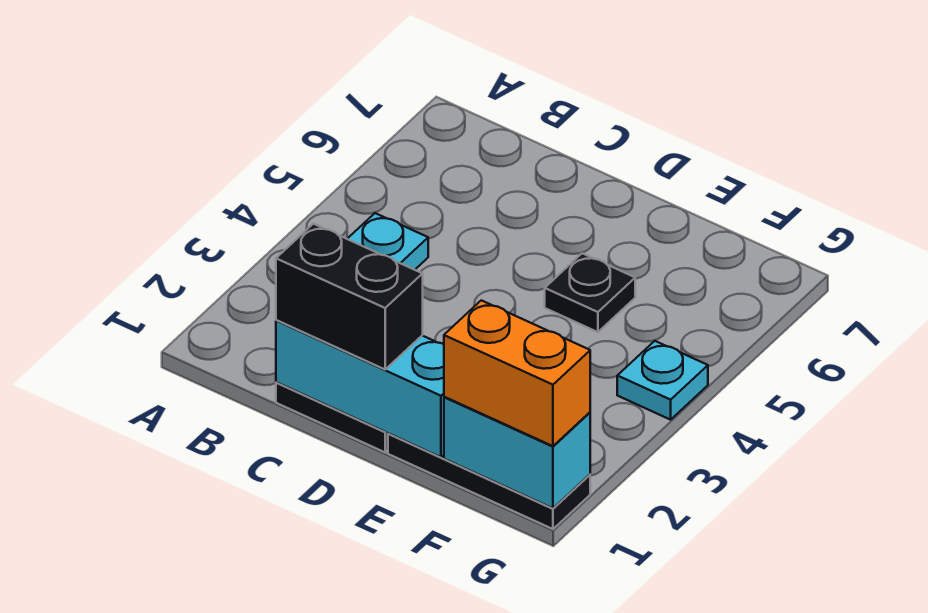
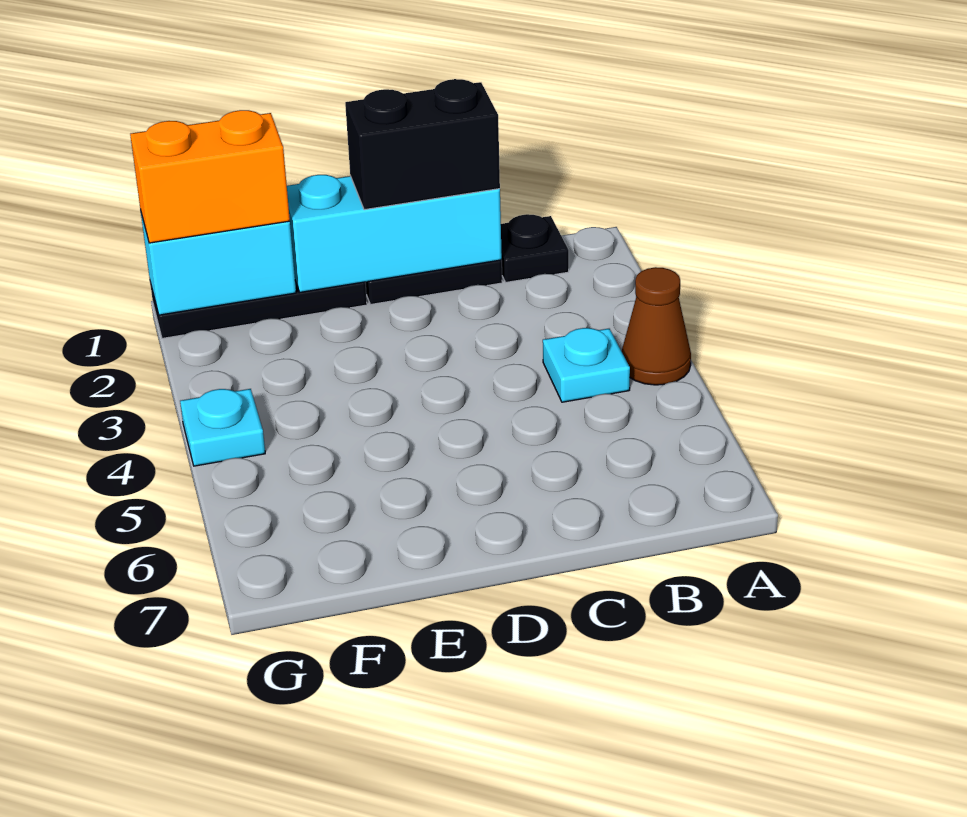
none -> brown 1x1 cone [622,267,691,385]
black 1x1 plate [545,253,635,332] -> black 1x1 plate moved to [501,214,569,282]

